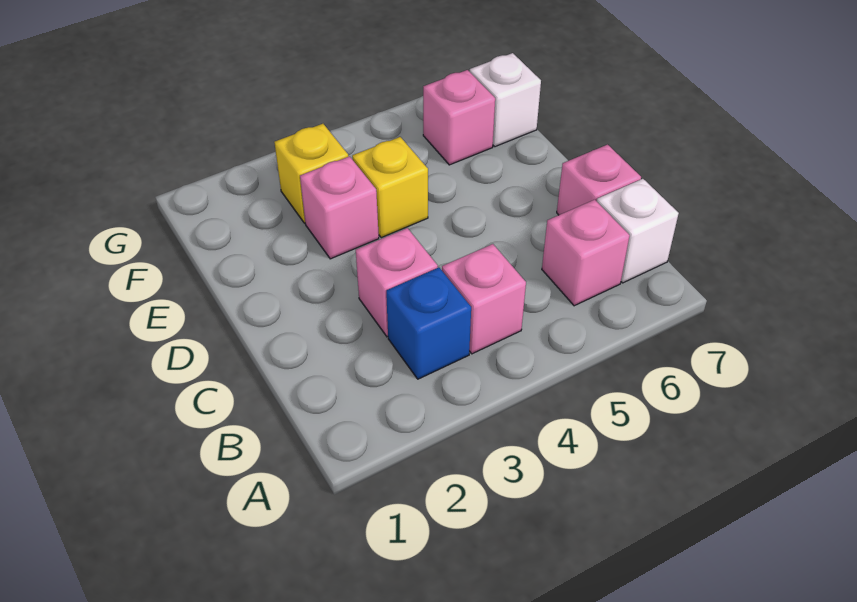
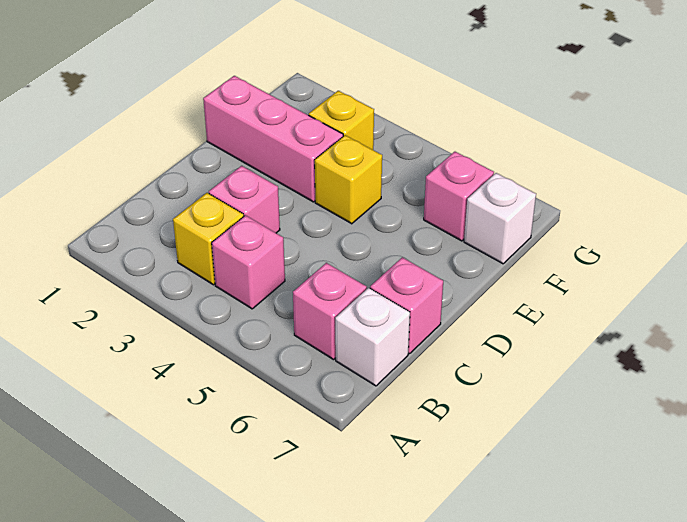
blue 1x1 brick [386,268,471,379] -> yellow 1x1 brick [173,193,244,285]
pink 1x1 brick [300,156,379,259] -> pink 1x3 brick [203,76,343,202]

